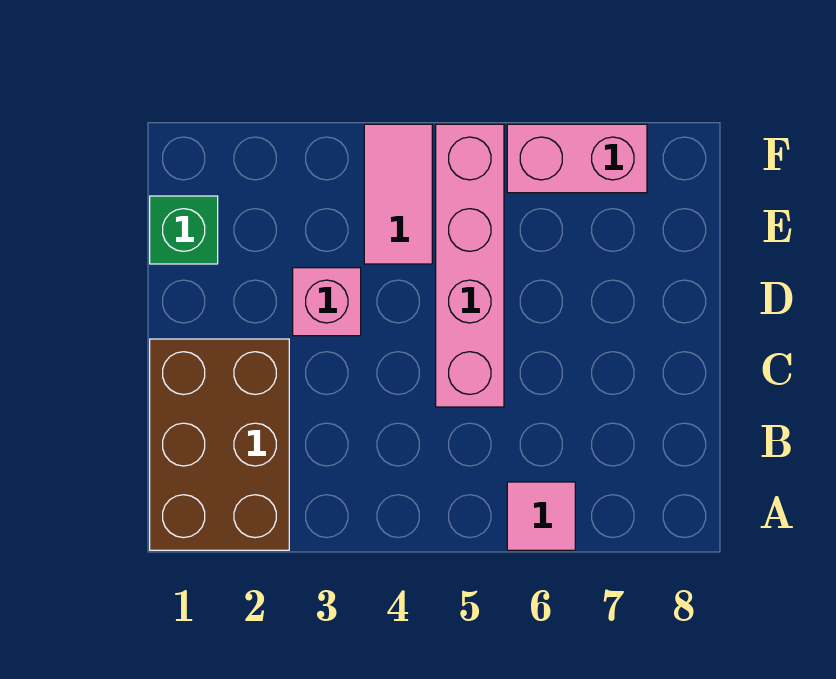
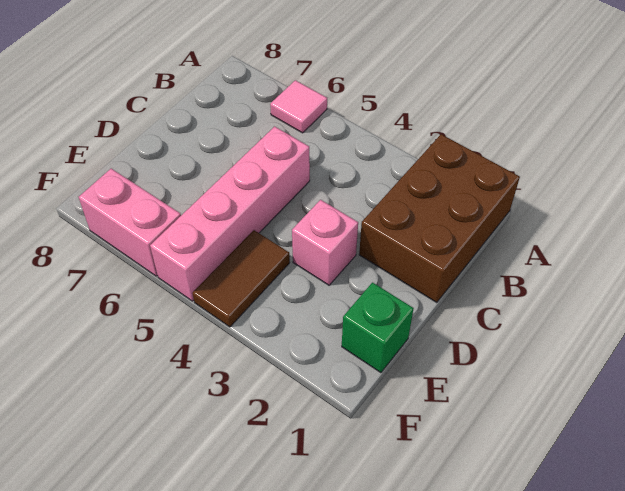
pink 1x2 tile [364,124,432,264] -> brown 1x2 tile [192,230,290,327]

